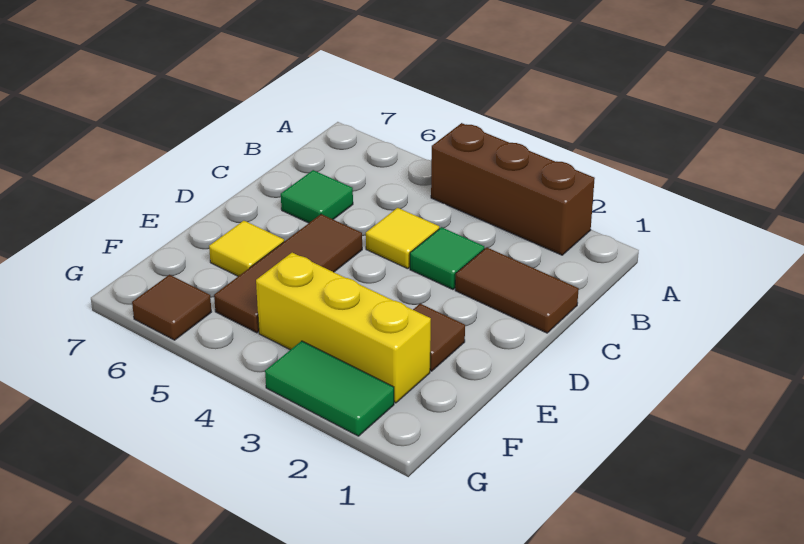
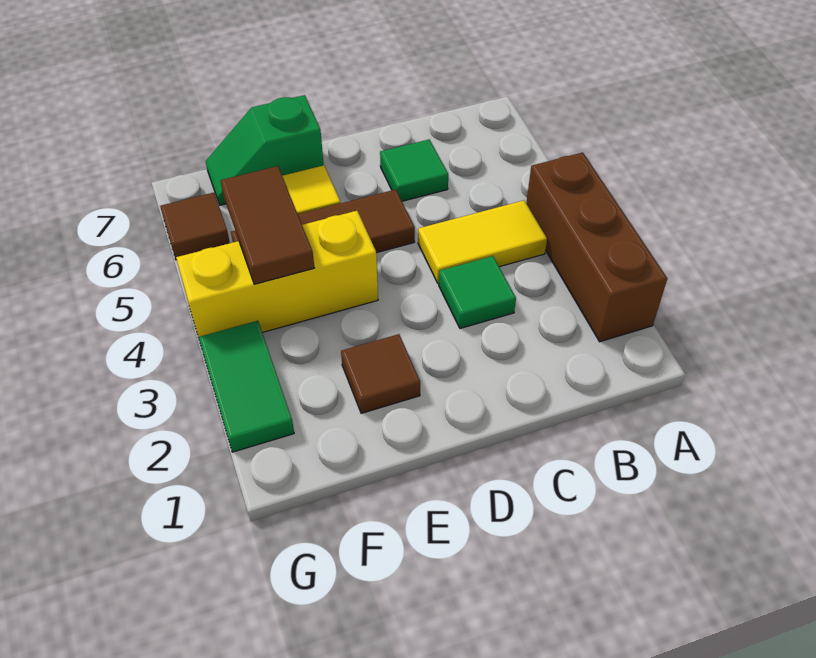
brown 1x2 tile [455,247,579,333] -> brown 1x2 tile moved to [220,166,314,284]
yellow 1x1 tile [366,208,439,269] -> yellow 1x2 tile [418,200,547,284]
none -> green 1x2 slope [206,95,324,205]
yellow 1x3 brick [256,253,431,403] -> yellow 1x3 brick turned to [176,211,378,337]

